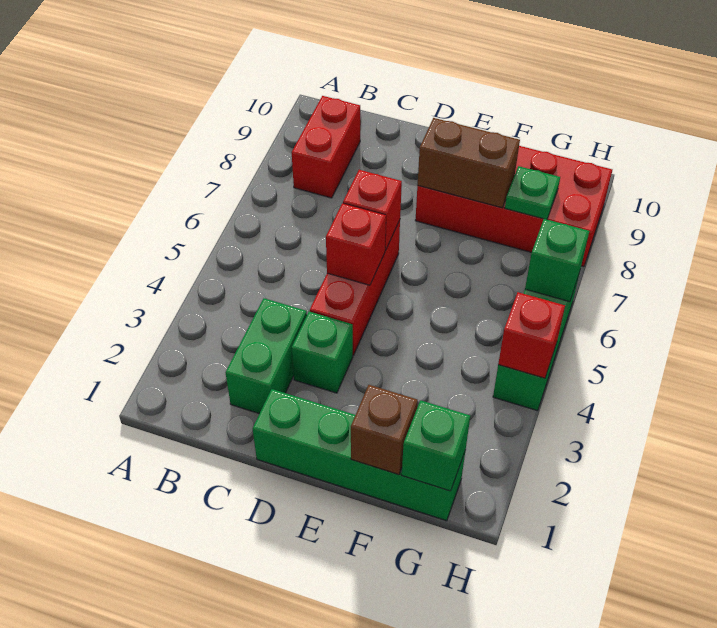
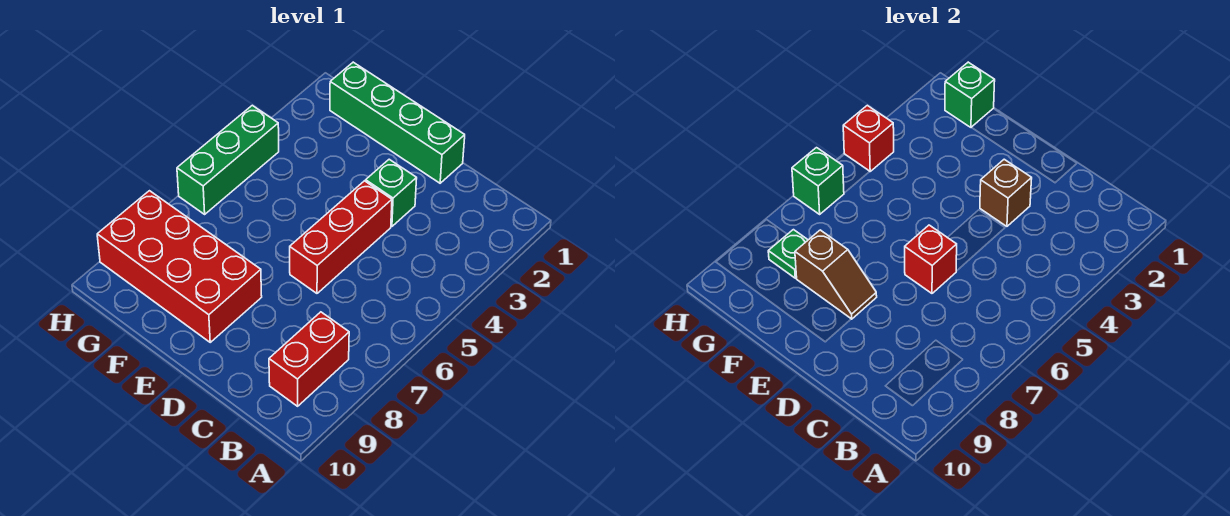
green 1x2 brick [226,298,307,414] -> none
red 1x1 brick [326,203,386,285] -> none
brown 1x2 brick [418,118,520,208] -> brown 1x2 slope [795,230,877,319]
brown 1x1 brick [351,385,418,475] -> brown 1x1 brick moved to [980,159,1032,226]

